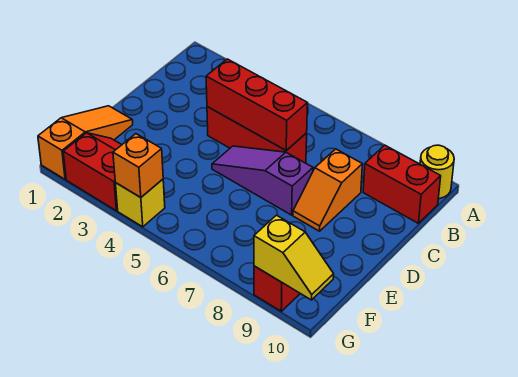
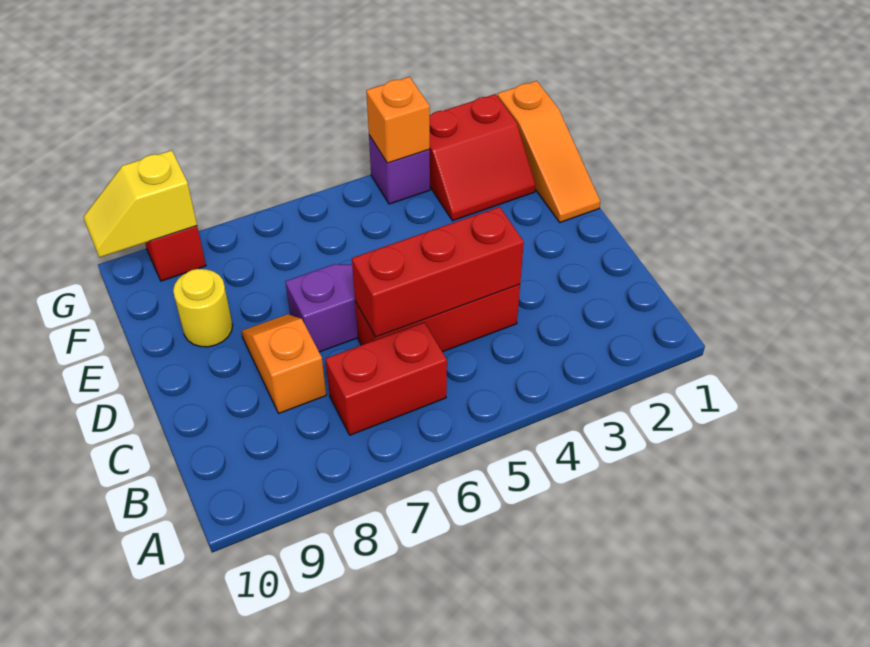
yellow 1x1 round brick [420,145,454,199] -> yellow 1x1 round brick moved to [173,269,233,347]
red 1x2 brick [363,145,441,223] -> red 1x2 brick moved to [325,322,447,435]
yellow 1x1 brick [116,179,165,227] -> purple 1x1 brick [369,135,430,204]

